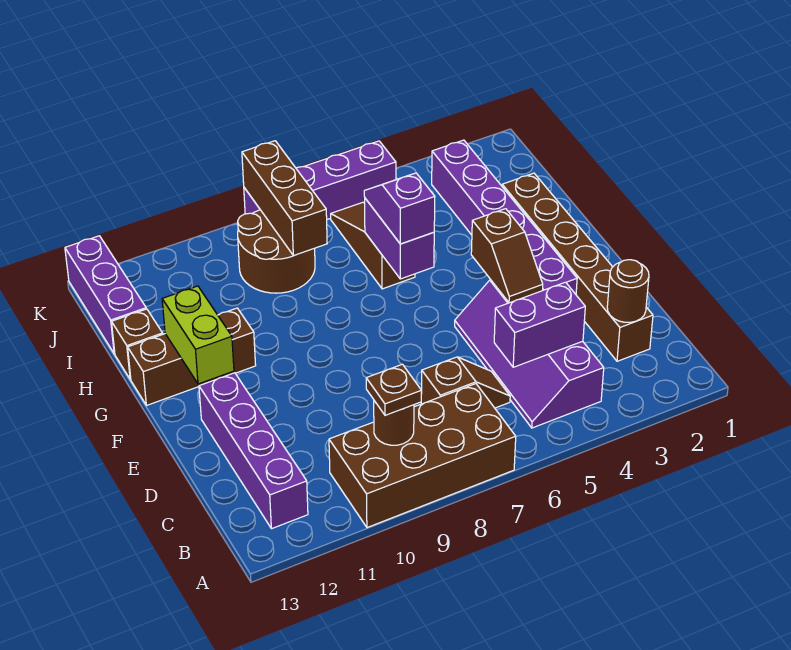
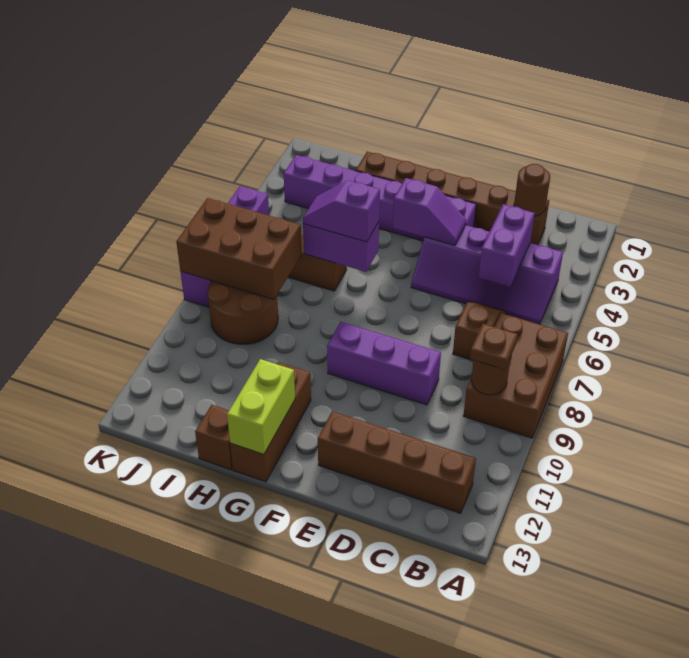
brown 2x4 brick [329,384,516,528] -> brown 2x3 brick [463,313,568,438]
purple 1x4 brick [199,373,308,529] -> brown 1x4 brick [318,411,476,513]
brown 1x2 slope [471,209,543,303] -> purple 1x2 slope [393,178,466,245]
lime 1x2 brick [162,286,234,384] -> lime 1x2 brick turned to [227,359,295,454]
brown 1x3 brick [242,141,327,256] -> brown 2x3 brick [176,198,302,299]
purple 1x3 brick [65,236,146,354] -> purple 1x3 brick moved to [327,322,441,405]

